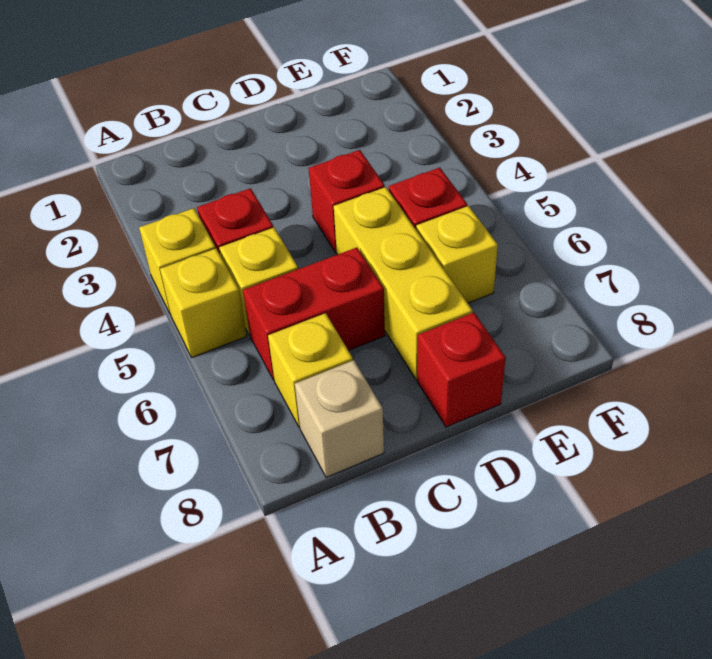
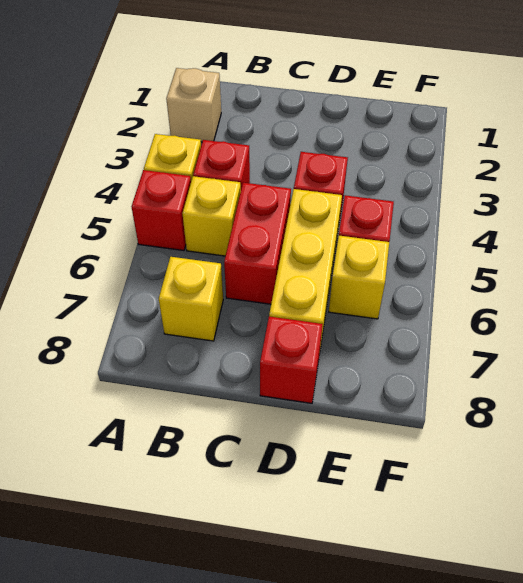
yellow 1x1 brick [160,249,247,357] -> red 1x1 brick [132,170,191,251]
red 1x2 brick [243,248,385,380] -> red 1x2 brick turned to [224,183,291,304]
tan 1x1 brick [295,360,384,478] -> tan 1x1 brick moved to [166,68,221,142]

